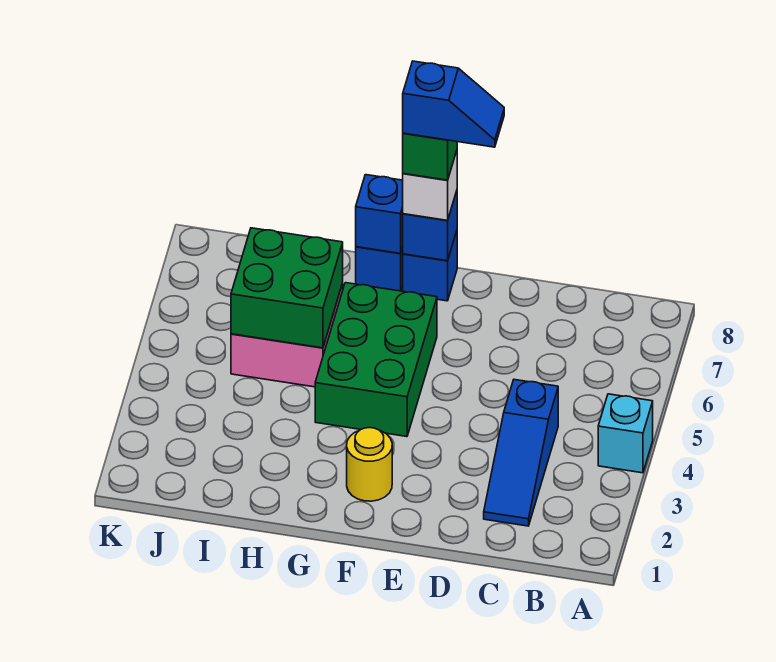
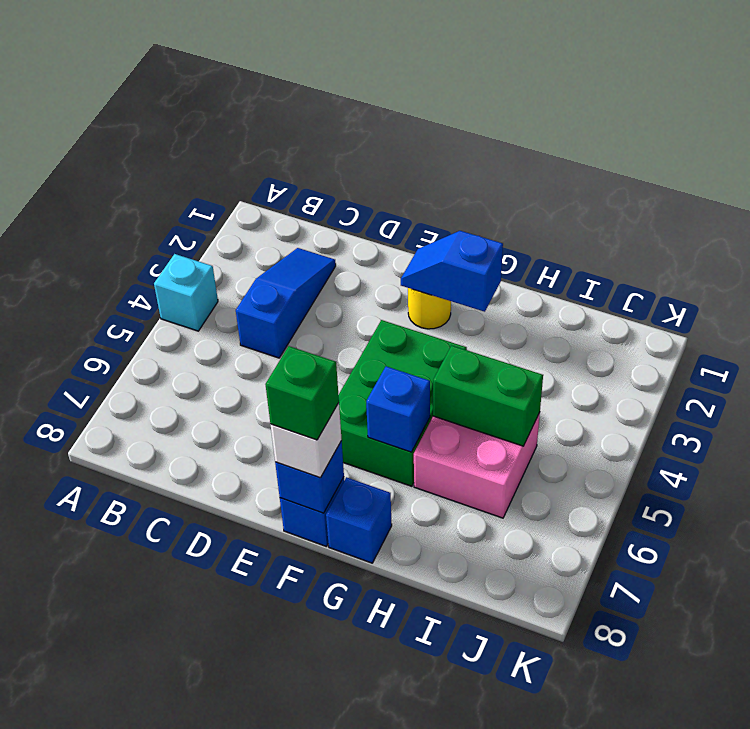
blue 1x2 slope [403,61,504,147] -> blue 1x2 slope moved to [401,231,503,312]
blue 1x1 brick [356,175,403,254] -> blue 1x1 brick moved to [366,366,430,452]
green 2x2 brick [231,228,343,348] -> green 1x2 brick [433,345,543,446]

